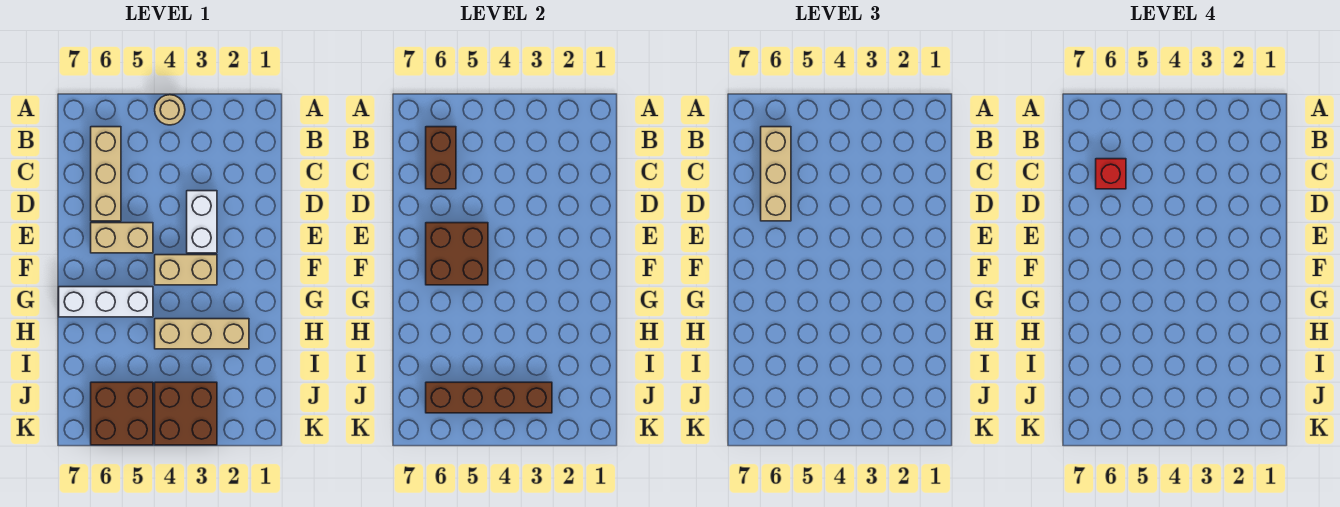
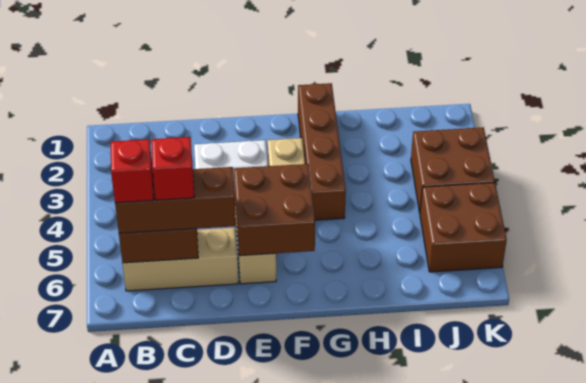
tan 1x1 round brick [155,95,185,125] -> none
tan 1x3 brick [761,127,791,221] -> brown 1x3 brick [115,167,236,233]
none -> red 1x1 brick [111,139,154,203]
white 1x3 brick [59,287,153,317] -> none
tan 1x3 brick [155,319,249,349] -> none
brown 1x4 brick [426,382,552,413] -> brown 1x4 brick moved to [298,83,346,220]

